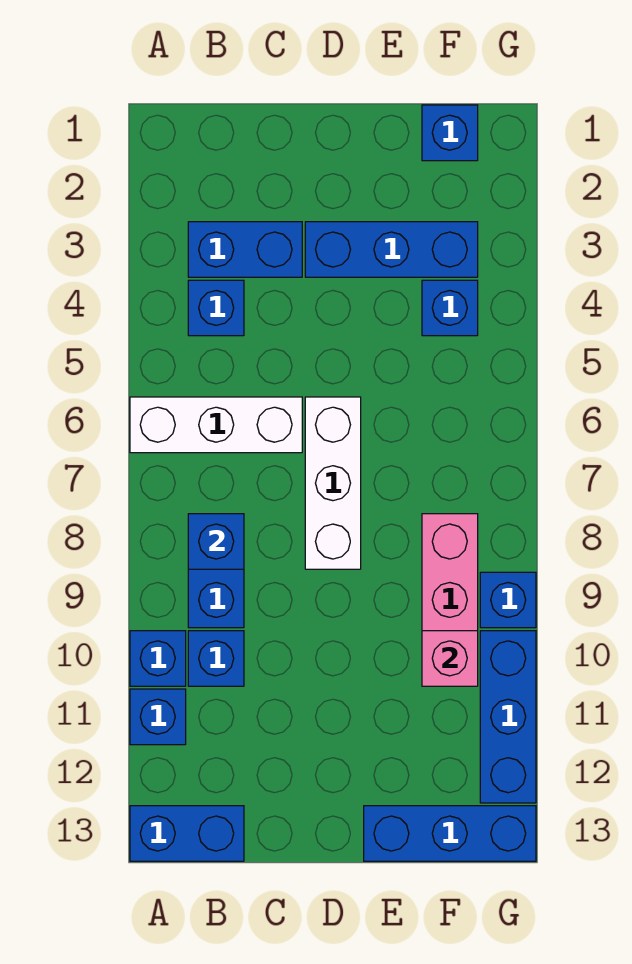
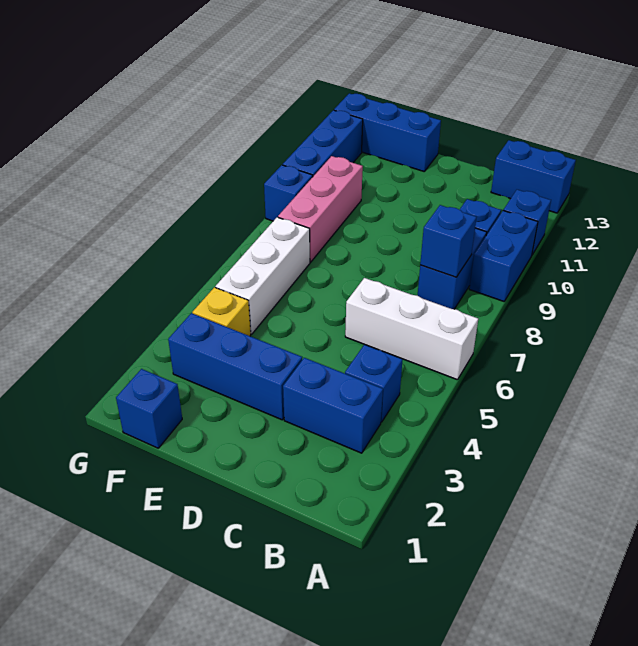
blue 1x1 brick [130,631,186,686] -> blue 1x2 brick [469,210,538,301]
white 1x3 brick [305,397,361,569] -> white 1x3 brick moved to [215,217,310,334]
blue 1x1 brick [422,280,478,336] -> yellow 1x1 brick [192,287,251,336]
pink 1x1 brick [422,631,478,686] -> none

